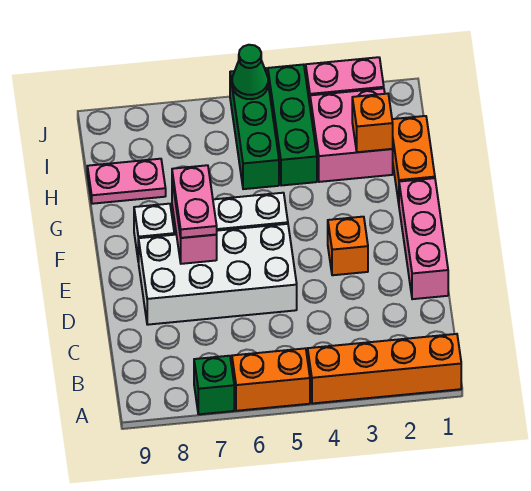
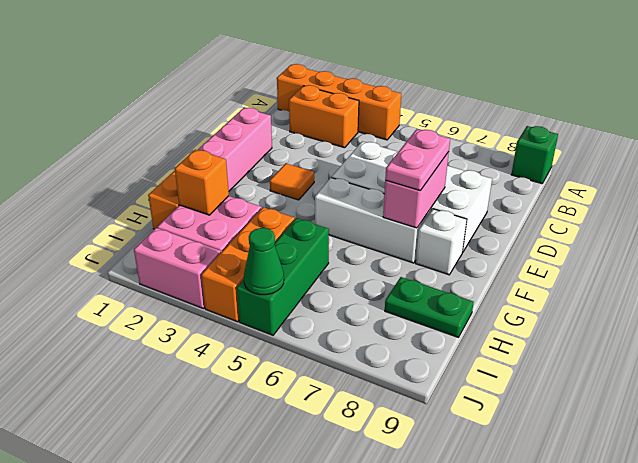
orange 1x2 brick [232,348,310,411] -> orange 1x2 brick moved to [289,85,359,148]
green 1x1 brick [194,356,234,414] -> green 1x1 brick moved to [511,126,558,184]
orange 1x1 brick [328,217,368,275] -> orange 1x1 tile [270,164,314,200]
green 1x3 brick [268,64,317,186] -> orange 1x3 brick [201,207,295,322]
pink 1x2 plate [87,159,166,204] -> green 1x2 plate [385,277,474,337]

